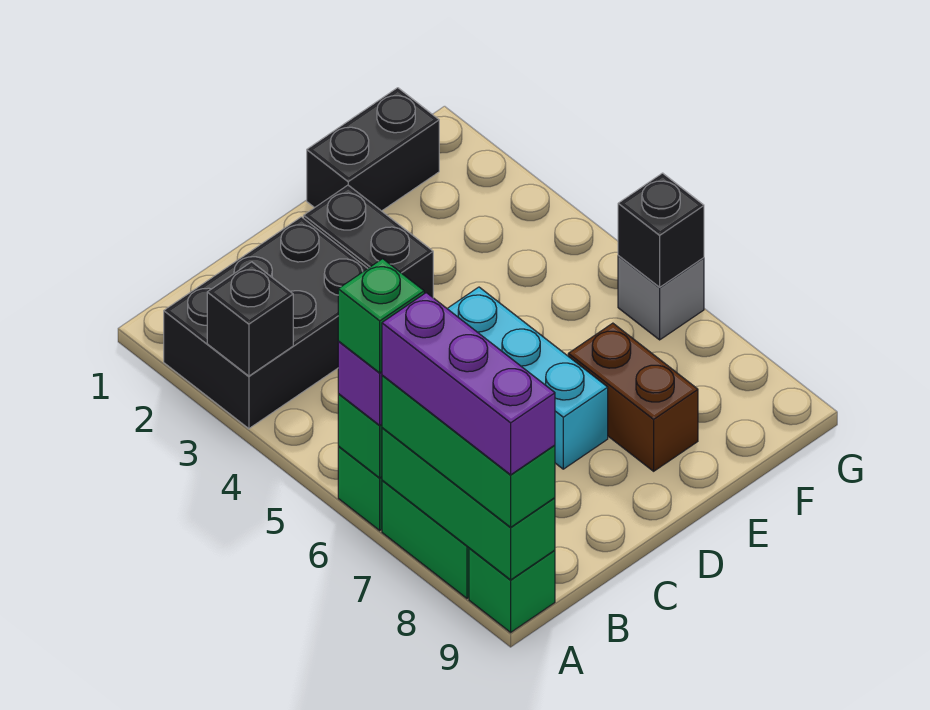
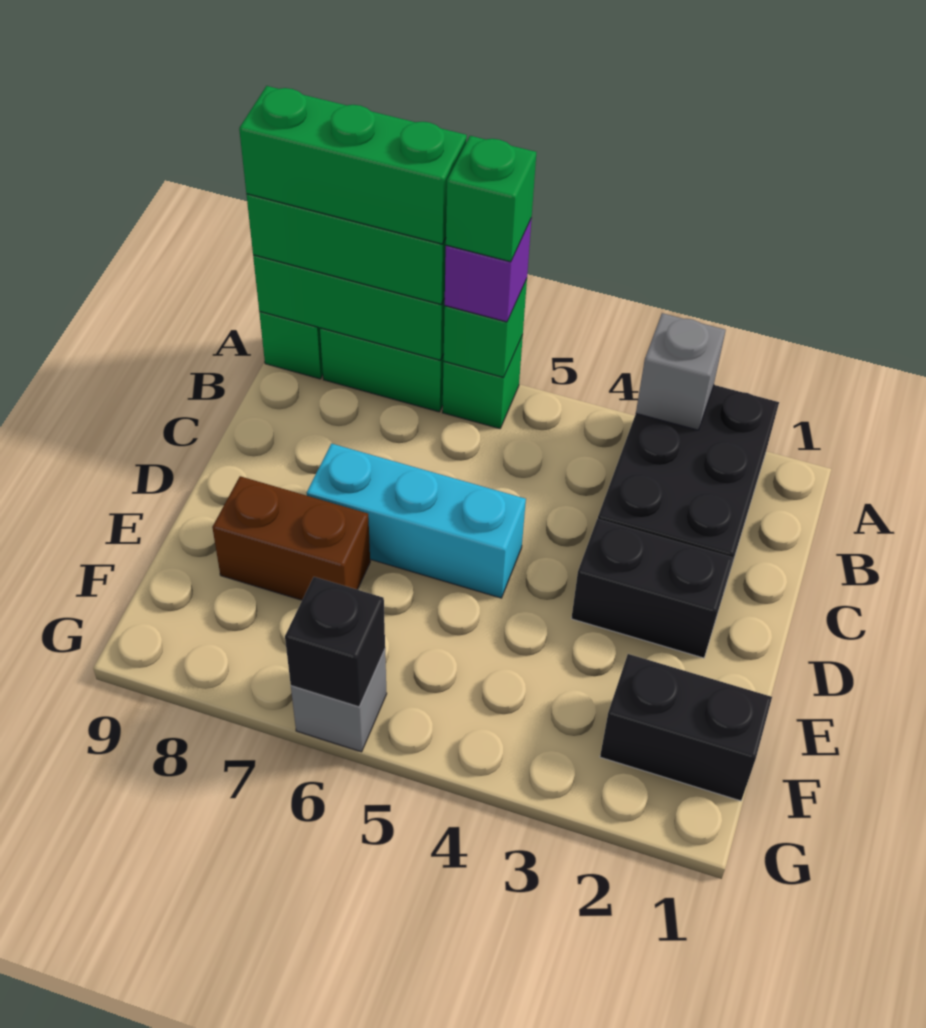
black 1x1 brick [207,262,293,376] -> grey 1x1 brick [636,313,726,430]
purple 1x3 brick [382,293,555,475] -> green 1x3 brick [239,86,467,244]
black 1x2 brick [307,88,439,211] -> black 1x2 brick turned to [600,654,772,801]

